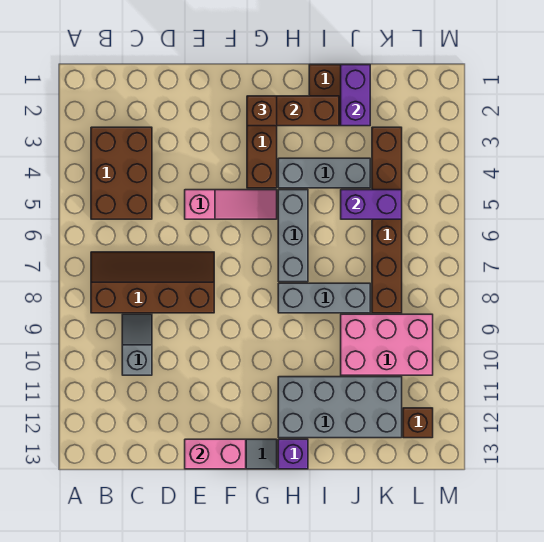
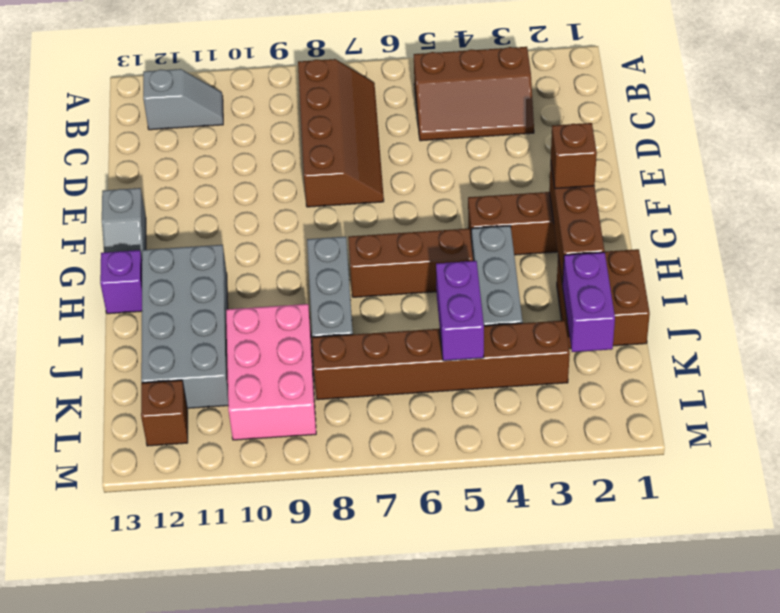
brown 2x3 brick [91,127,152,219] -> brown 2x3 slope [414,47,534,141]
grey 1x2 slope [122,314,152,375] -> grey 1x2 slope moved to [143,69,223,130]
pink 1x3 slope [185,190,277,219] -> none
pink 1x2 brick [185,439,246,469] -> none
grey 1x3 brick [278,190,308,282] -> brown 1x3 brick [348,228,473,297]
purple 1x2 brick [341,65,370,126] -> purple 1x2 brick turned to [563,252,615,352]

